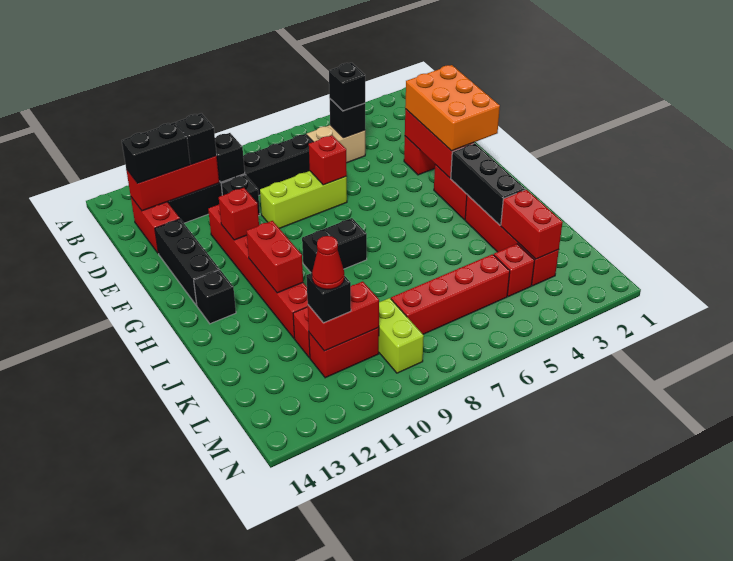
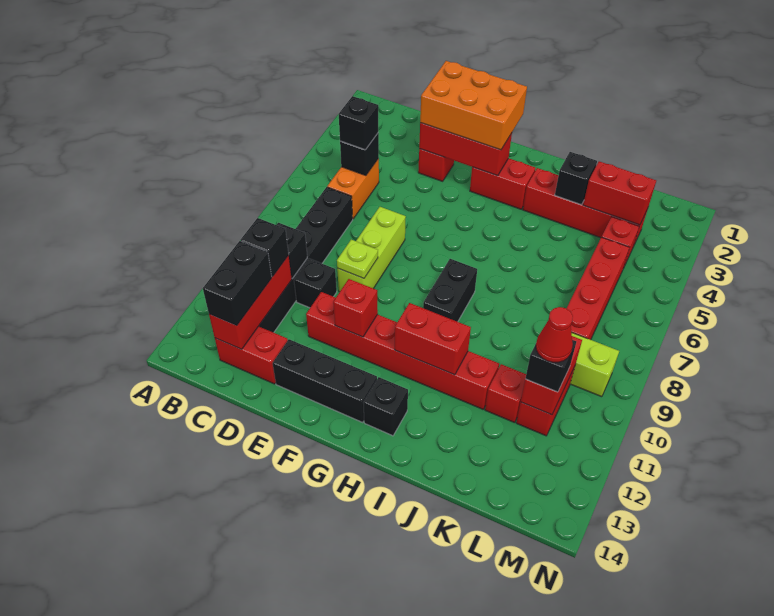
tan 1x2 brick [307,125,365,163] -> orange 1x2 brick [327,159,379,219]
red 1x1 brick [309,135,347,185] -> none
none -> lime 1x1 plate [337,240,378,278]
black 1x3 brick [451,143,526,225] -> black 1x1 brick [555,152,597,205]

